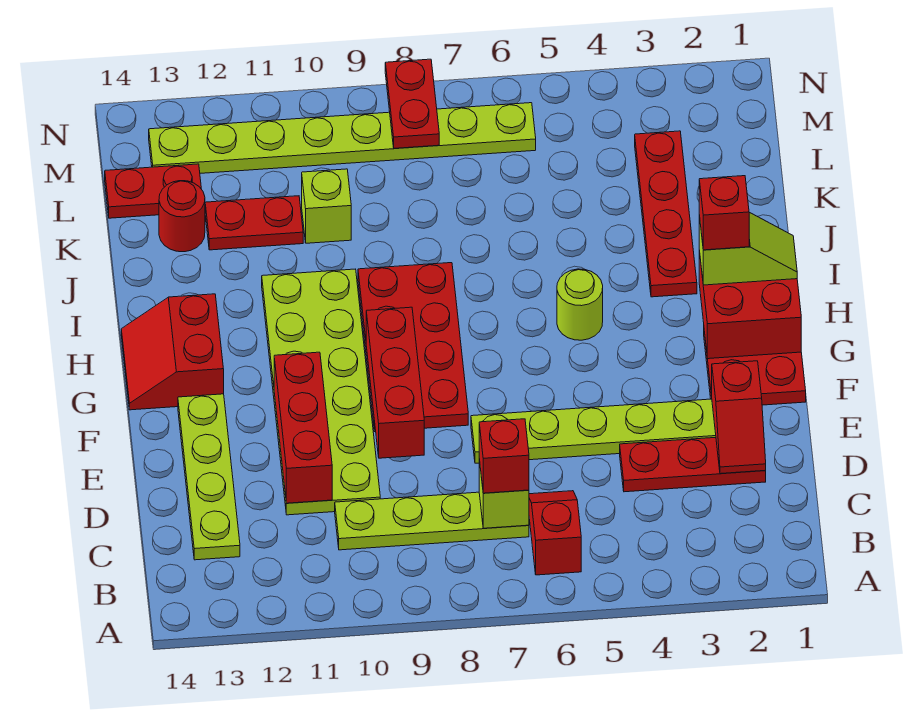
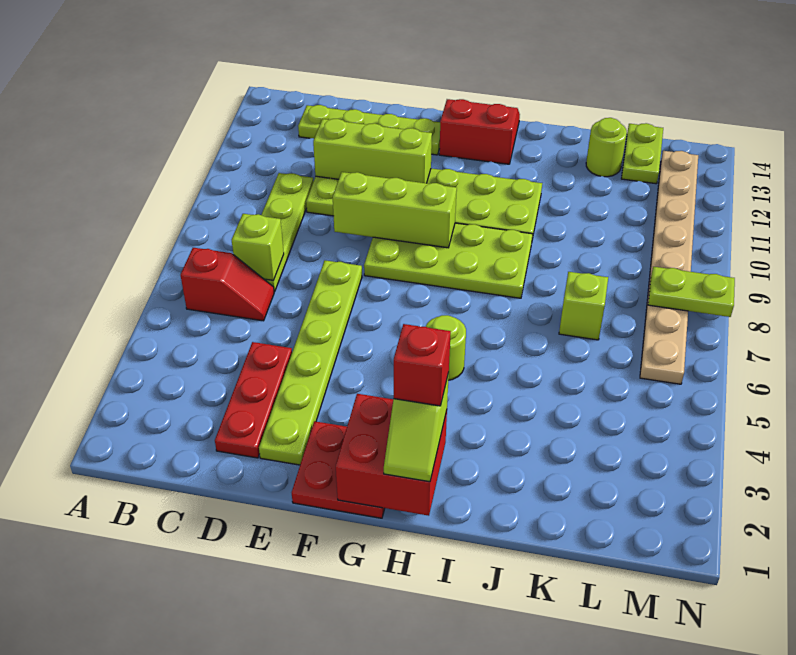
red 1x1 brick [479,419,529,493] -> none
red 1x2 slope [712,361,766,474] -> none
red 1x3 brick [274,352,332,503] -> lime 1x3 brick [313,119,432,183]
red 1x3 brick [366,307,424,458] -> lime 1x3 brick [333,172,457,248]
red 2x4 plate [358,263,468,432] -> lime 2x4 plate [364,223,533,298]
red 1x4 plate [635,131,697,297] -> none
lime 1x1 brick [302,169,351,243] -> lime 1x1 brick moved to [559,272,608,340]
red 1x2 plate [205,196,303,250] -> none
red 1x1 round brick [159,181,205,252] -> lime 1x1 round brick [586,118,627,177]
red 1x2 plate [105,164,201,218] -> lime 1x2 plate [621,123,663,184]
lime 1x8 plate [149,103,536,173] -> tan 1x8 plate [640,151,698,384]
red 1x2 plate [385,59,439,148] -> lime 1x2 plate [648,267,735,317]

